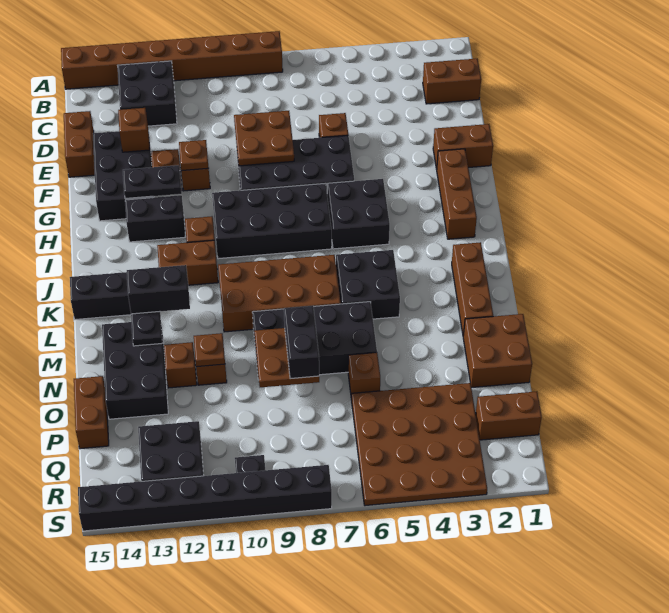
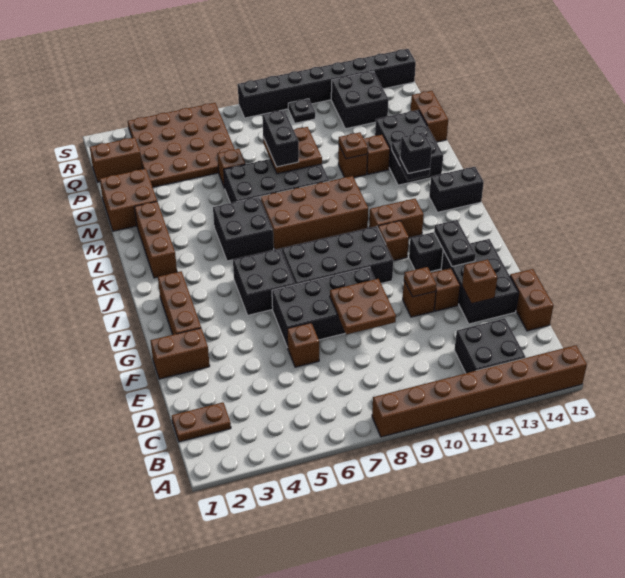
brown 1x2 brick [423,59,481,104] -> brown 1x2 plate [172,402,231,442]
black 1x2 plate [123,165,182,199] -> black 1x2 plate turned to [434,220,476,266]
black 1x2 brick [127,265,190,314] -> black 1x1 brick [400,132,432,174]

